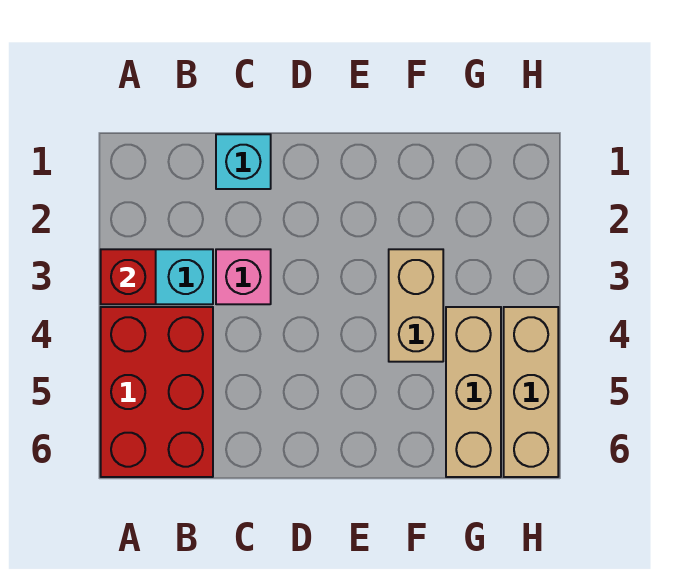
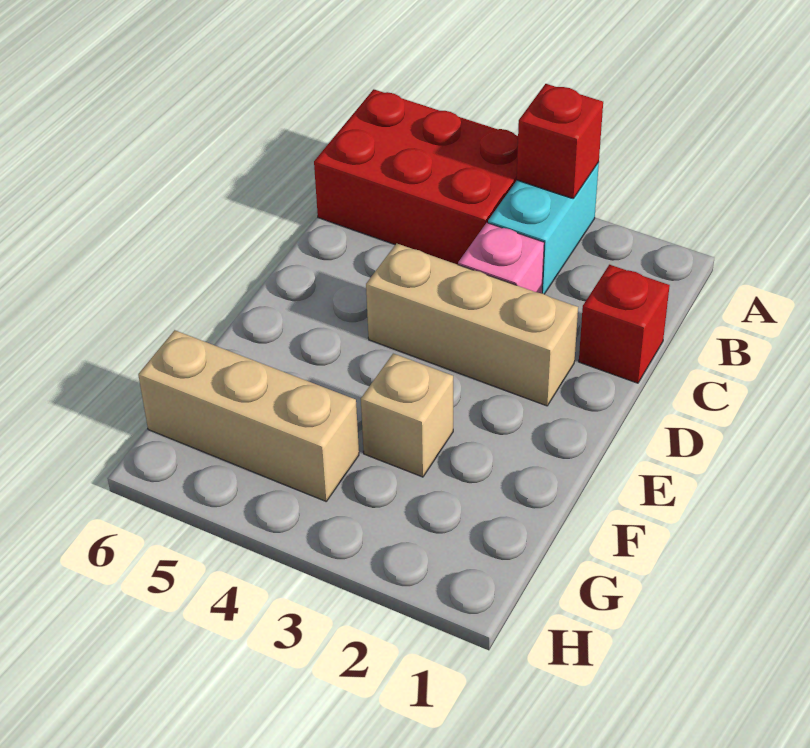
cyan 1x1 brick [216,134,271,189] -> red 1x1 brick [579,265,670,383]
tan 1x2 brick [389,249,443,362] -> tan 1x1 brick [361,353,453,477]
tan 1x3 brick [504,307,558,477] -> tan 1x3 brick moved to [366,243,578,406]

